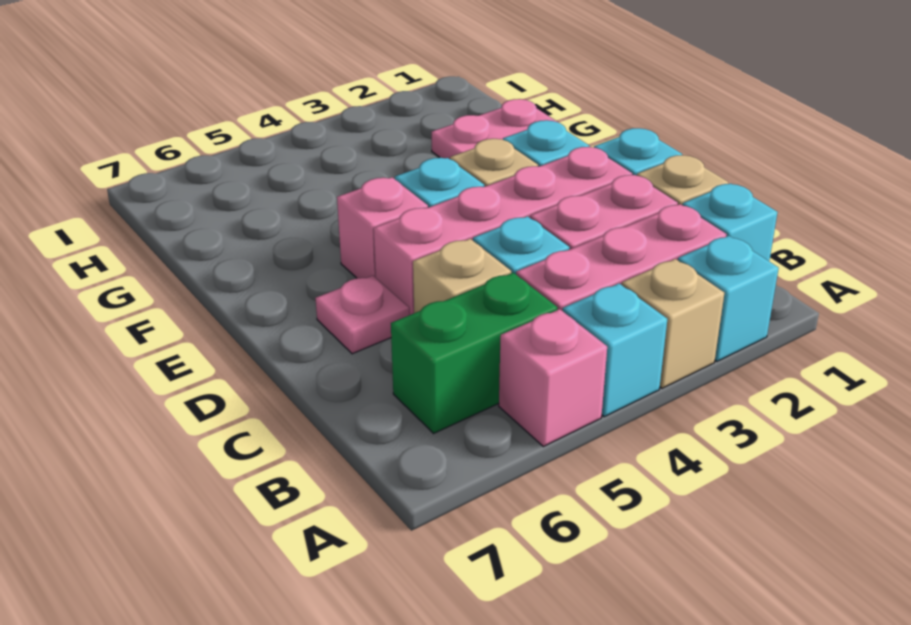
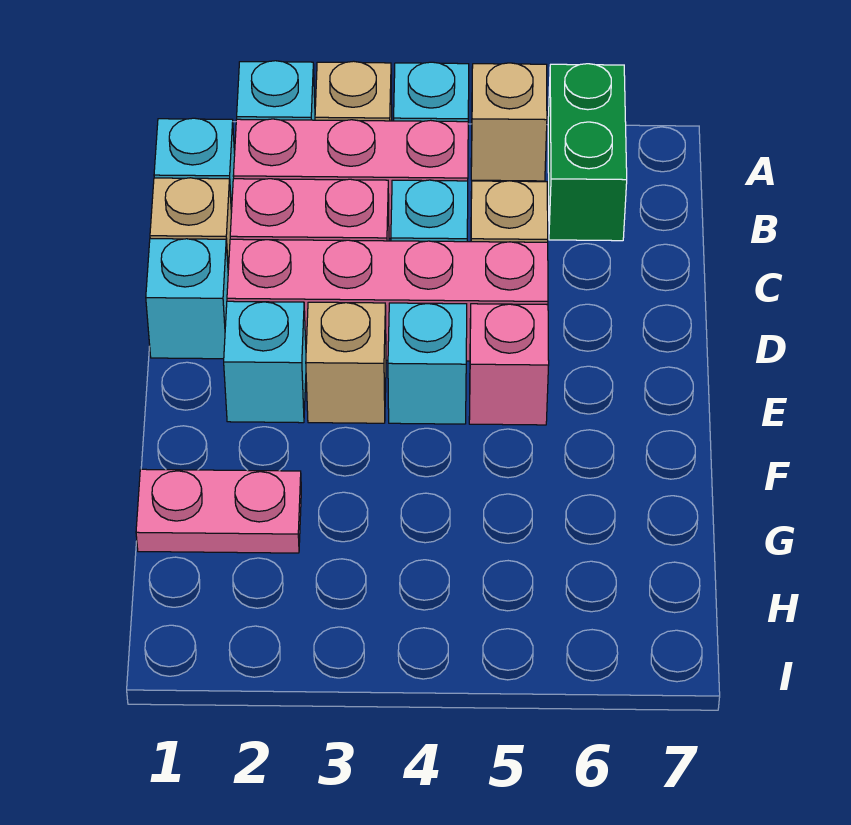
pink 1x1 brick [499,309,607,447] -> tan 1x1 brick [471,63,547,181]
green 1x2 brick [391,273,558,433] -> green 1x2 brick turned to [548,64,627,241]
pink 1x1 plate [315,276,409,354] -> none

